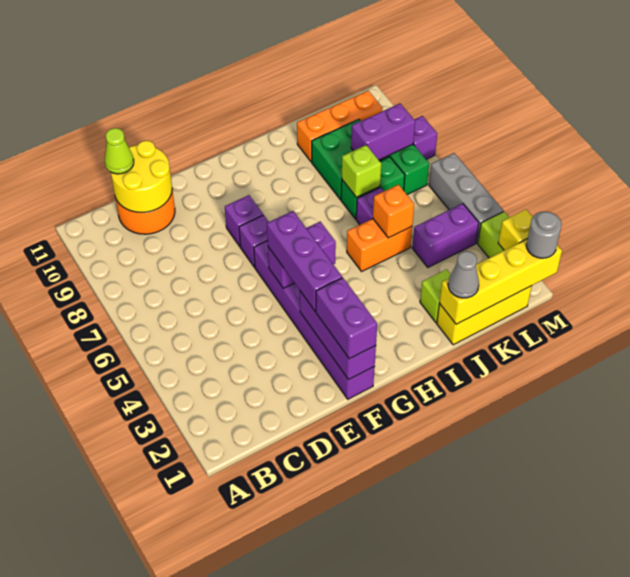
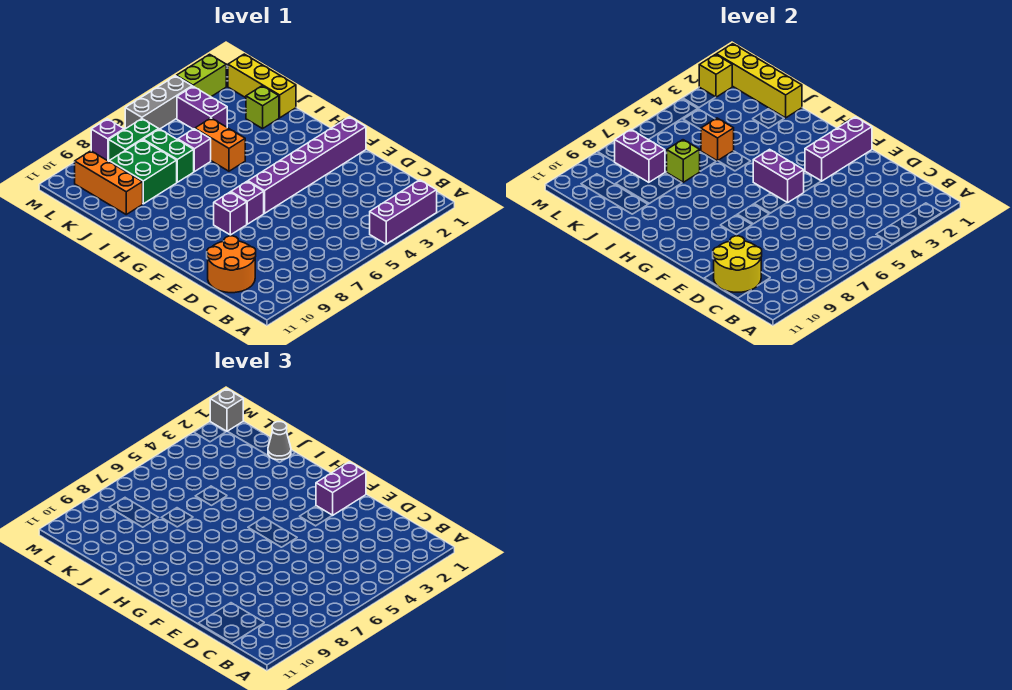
lime 1x1 cone [105,128,134,174] -> none
purple 1x3 brick [267,211,342,311] -> purple 1x3 brick moved to [370,180,437,244]
grey 1x1 round brick [526,212,562,258] -> grey 1x1 brick [210,389,243,431]

